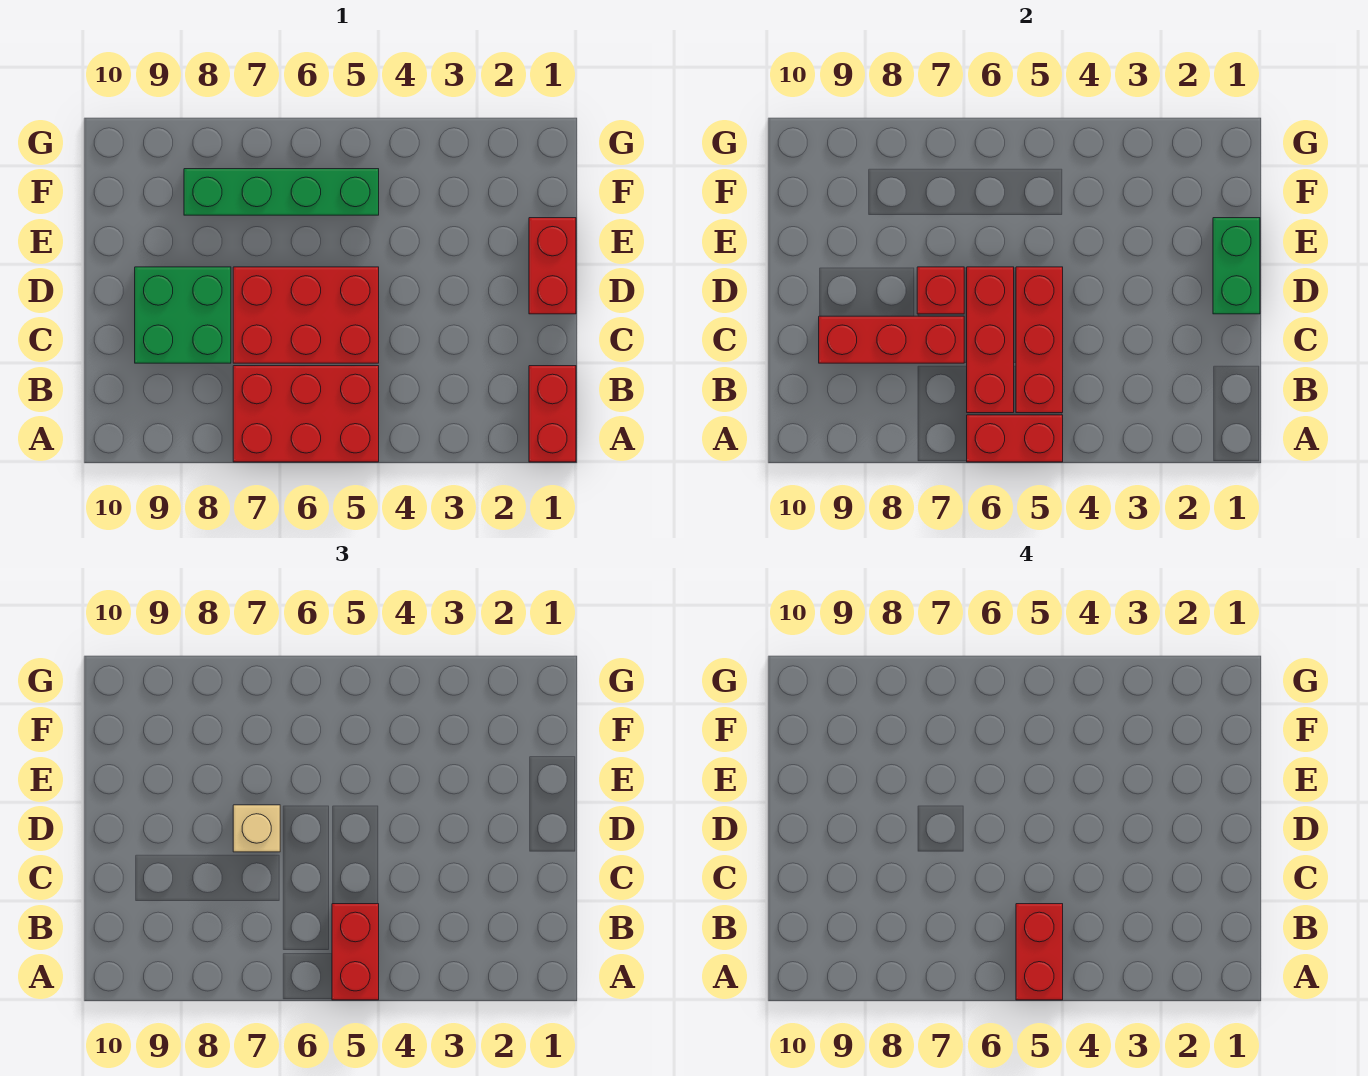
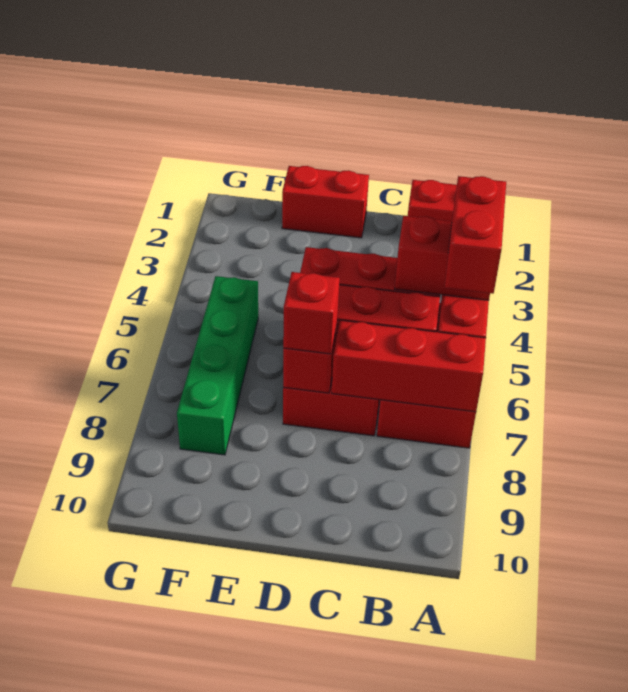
red 1x2 brick [1016,904,1063,1000] -> red 1x2 brick turned to [445,176,506,294]
red 1x3 brick [819,316,964,363] -> red 1x3 brick turned to [332,320,486,412]
green 2x2 brick [135,267,231,363] -> none
green 1x2 brick [1213,218,1260,314] -> none
tan 1x1 brick [233,805,280,852] -> red 1x1 brick [283,272,340,354]

